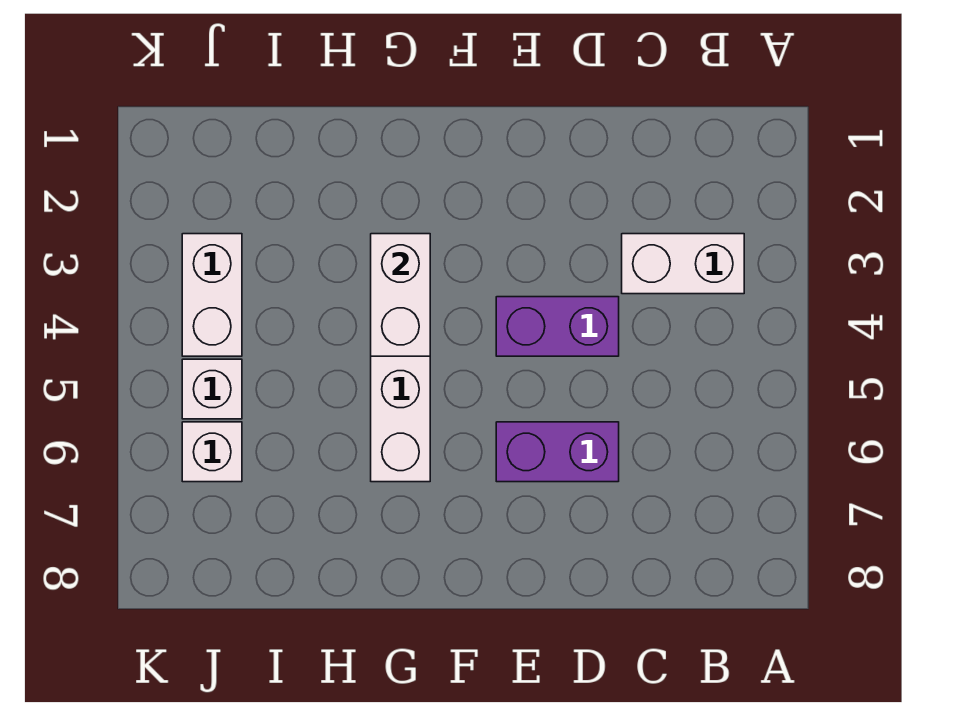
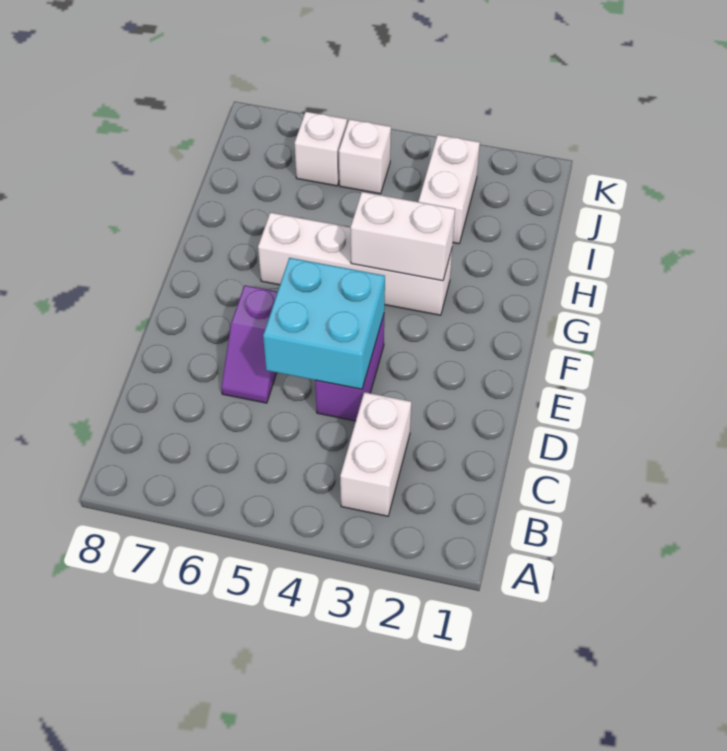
none -> cyan 2x2 brick [263,258,385,389]
purple 1x2 brick [496,422,619,482] -> purple 1x2 slope [221,285,277,403]
white 1x2 brick [182,234,242,356] -> white 1x2 brick turned to [419,135,480,244]

